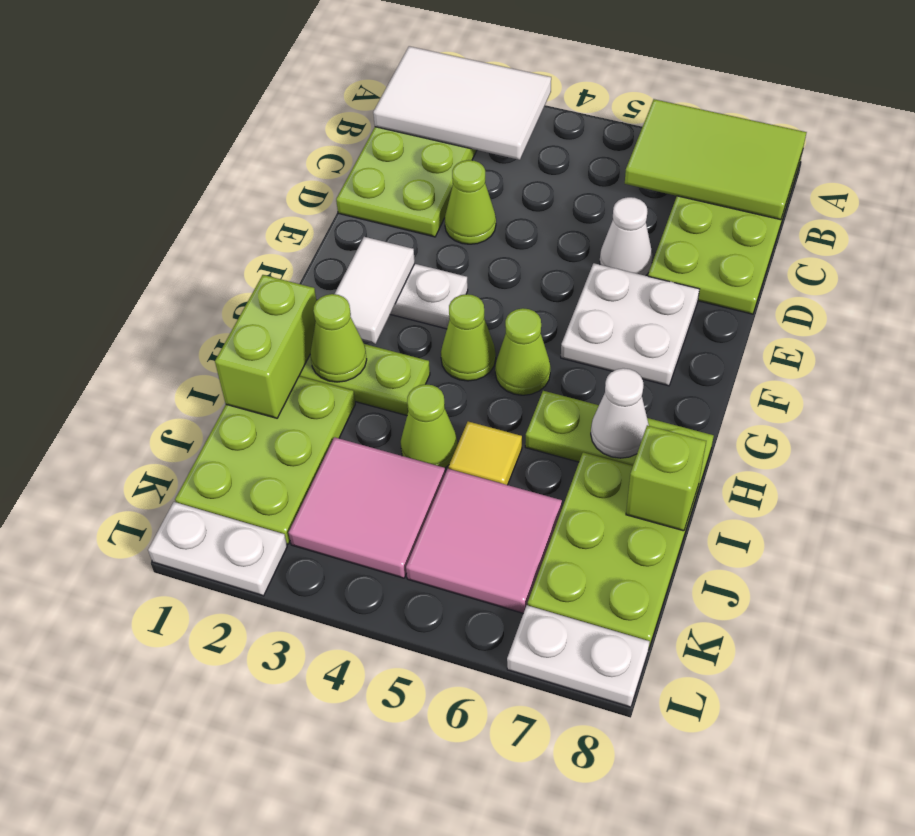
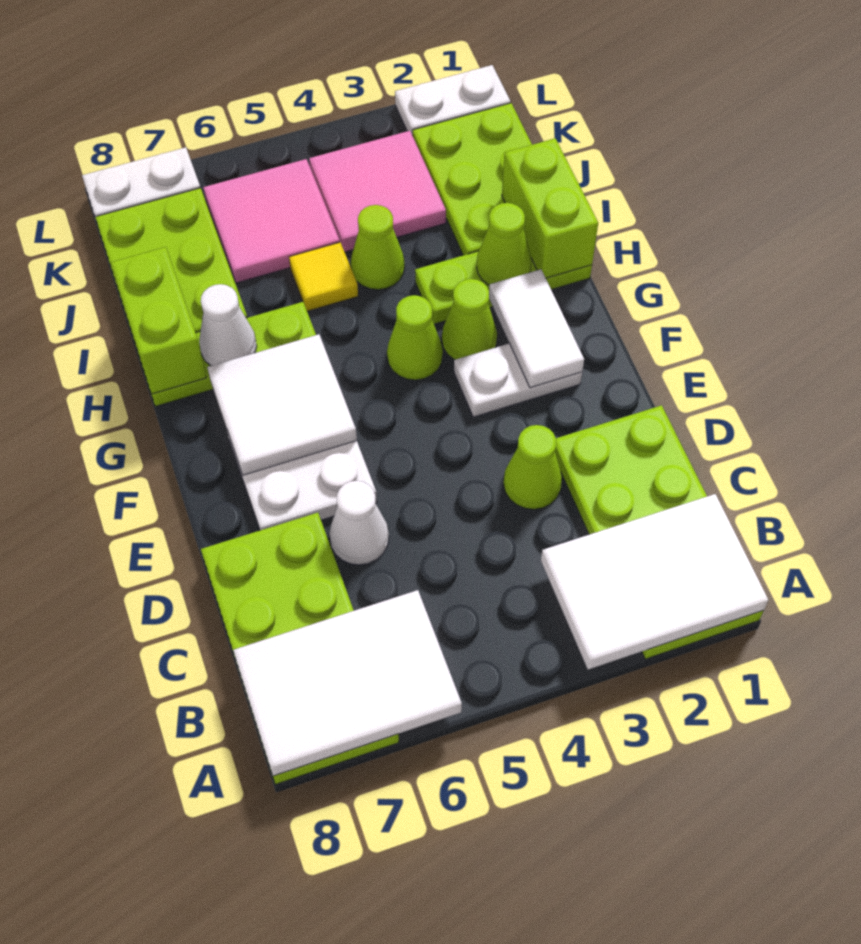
lime 2x3 tile [625,99,807,220] -> white 2x3 tile [233,590,462,776]
none -> white 2x2 tile [207,334,357,475]
lime 1x1 cone [495,308,551,395] -> lime 1x1 cone moved to [442,279,497,360]
lime 1x1 brick [626,425,706,531] -> lime 1x2 brick [111,247,206,394]

